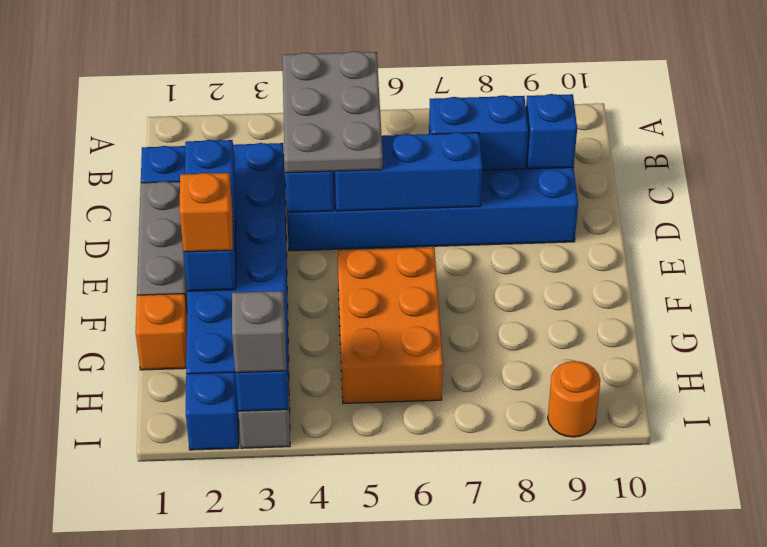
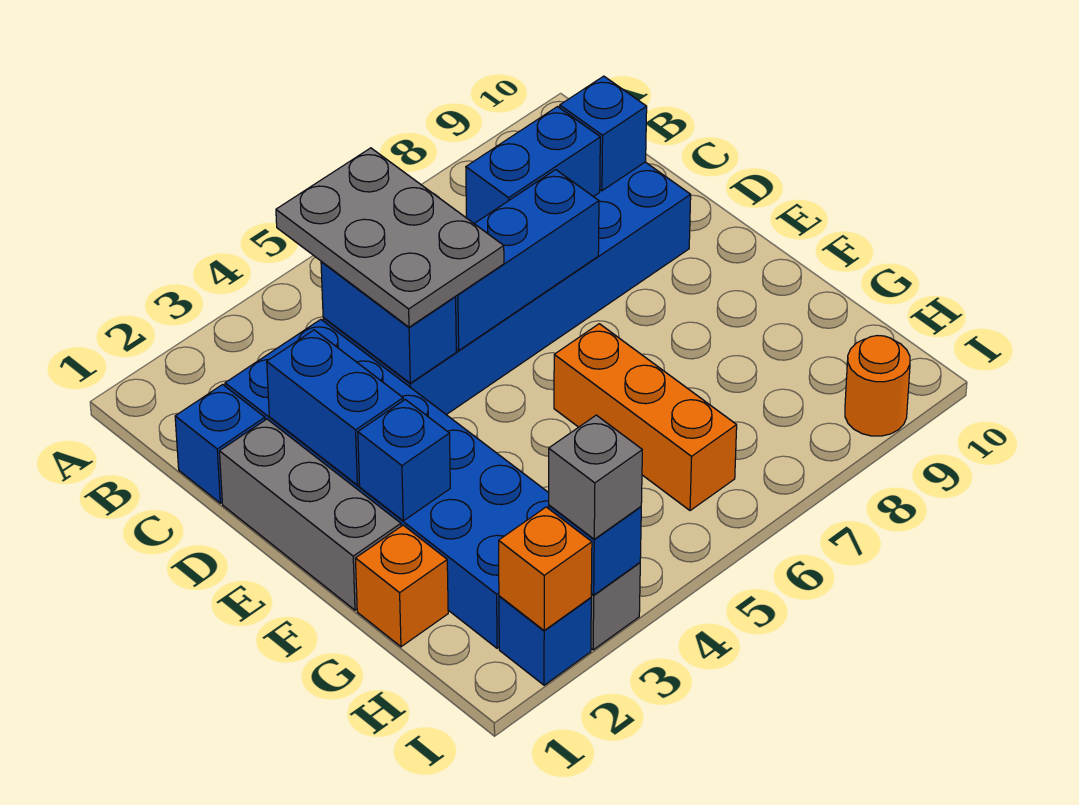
orange 1x1 brick [179,173,233,252] -> orange 1x1 brick moved to [499,507,592,630]
orange 2x3 brick [338,247,443,404] -> orange 1x3 brick [554,324,737,511]

